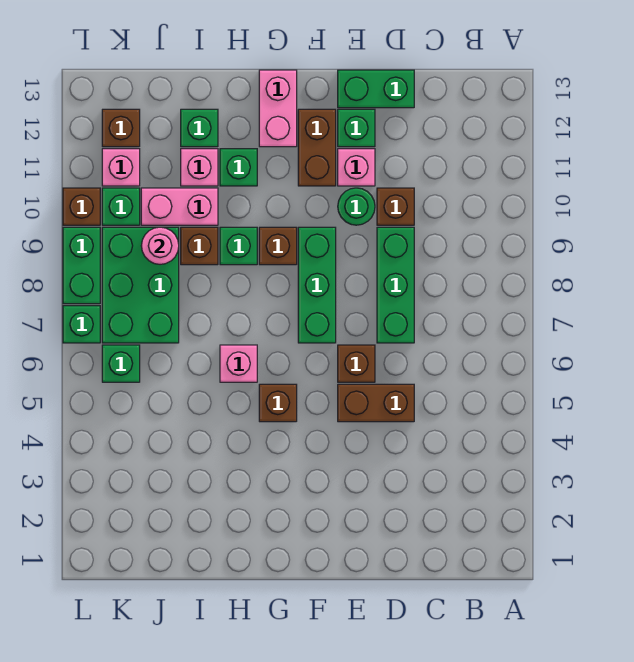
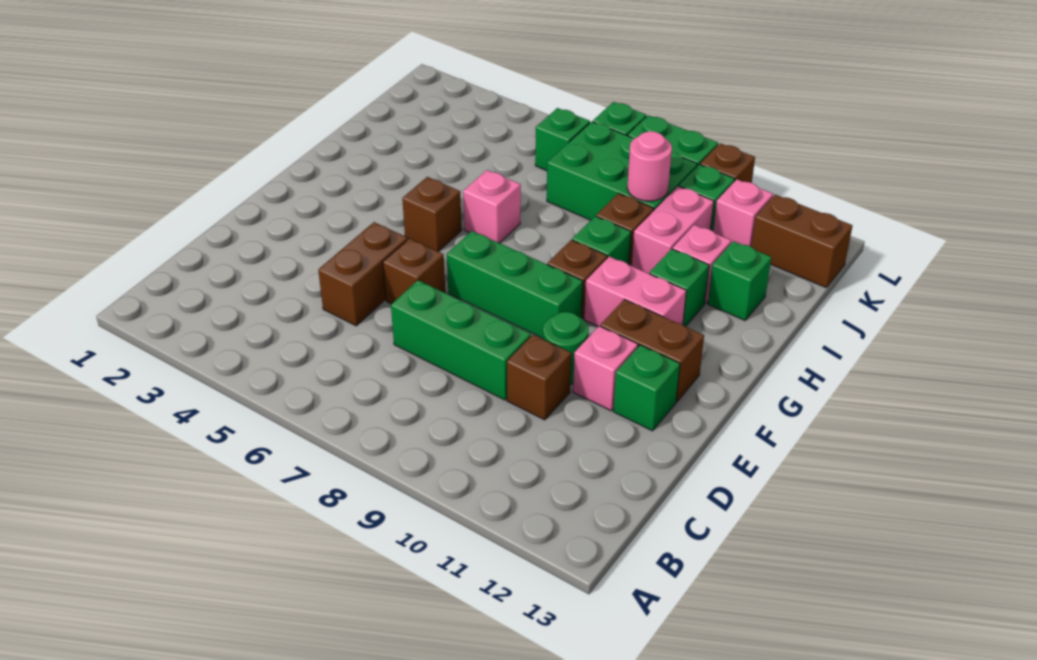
green 1x2 brick [338,70,414,108] -> none
pink 1x2 brick [259,70,297,147] -> pink 1x2 brick moved to [584,256,686,327]
brown 1x1 brick [102,109,140,147] -> brown 1x2 brick [751,195,852,287]

